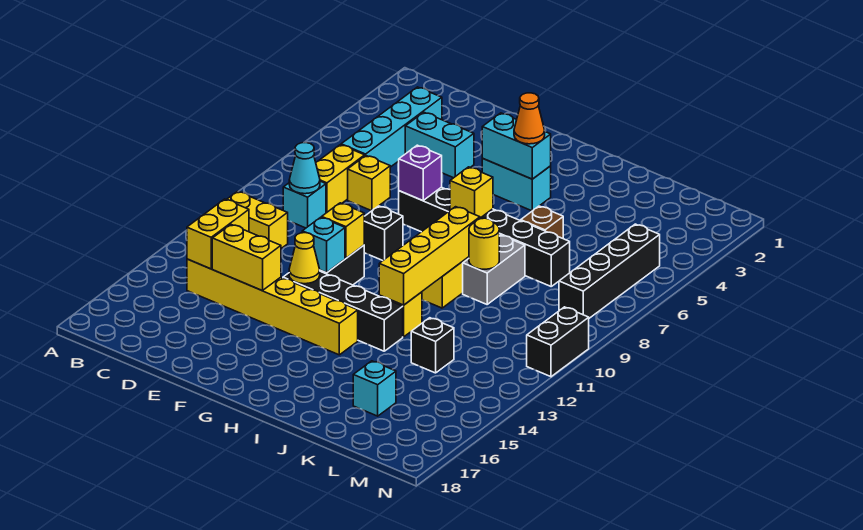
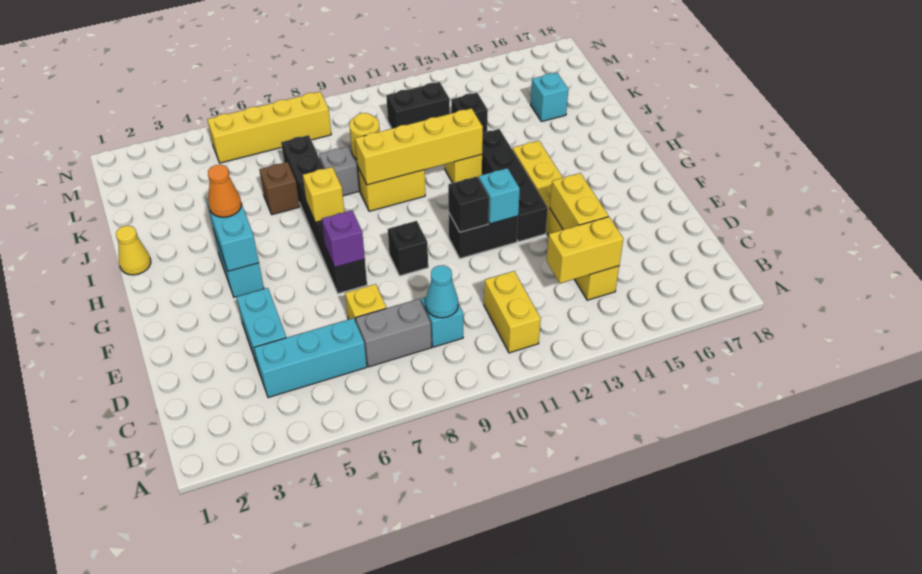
cyan 1x4 brick [341,87,442,167] -> cyan 1x3 brick [254,318,367,398]
yellow 1x2 brick [316,145,365,213] -> grey 1x2 brick [356,299,431,367]
yellow 1x1 brick [322,203,364,258] -> black 1x1 brick [448,177,489,232]
yellow 1x1 cone [289,233,320,284] -> yellow 1x1 cone moved to [116,226,151,275]
black 1x4 brick [559,224,660,318] -> yellow 1x4 brick [207,92,331,163]
black 1x2 brick [527,307,589,377] -> black 1x2 brick moved to [386,82,450,129]

